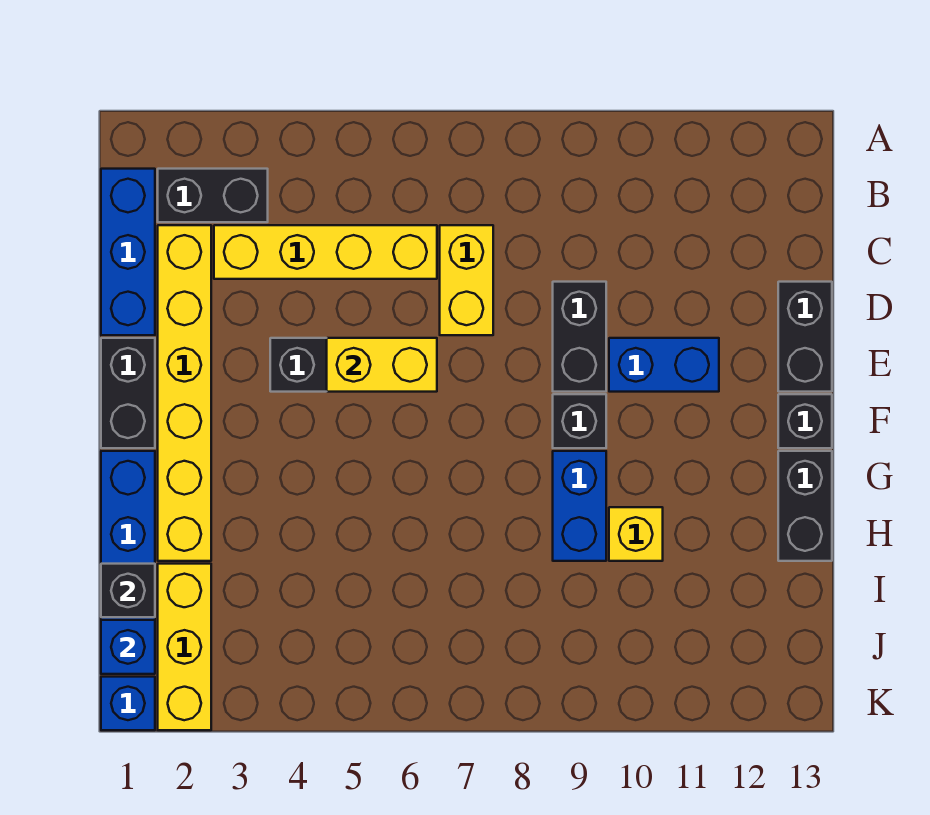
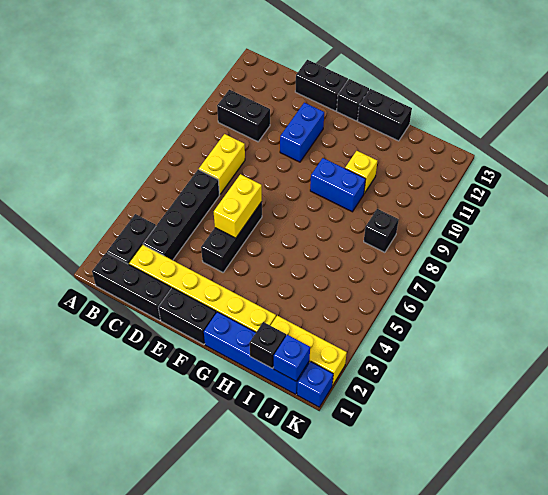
blue 1x3 brick [101,169,155,335] -> black 1x3 brick [92,253,171,320]
yellow 1x4 brick [214,225,437,279] -> black 1x4 brick [143,169,220,260]
yellow 1x2 brick [440,225,493,335] -> yellow 1x2 brick turned to [199,134,245,194]
black 1x2 brick [553,282,606,392] -> black 1x2 brick moved to [217,90,270,142]
black 1x1 brick [553,394,606,448] -> black 1x1 brick moved to [364,209,399,252]

